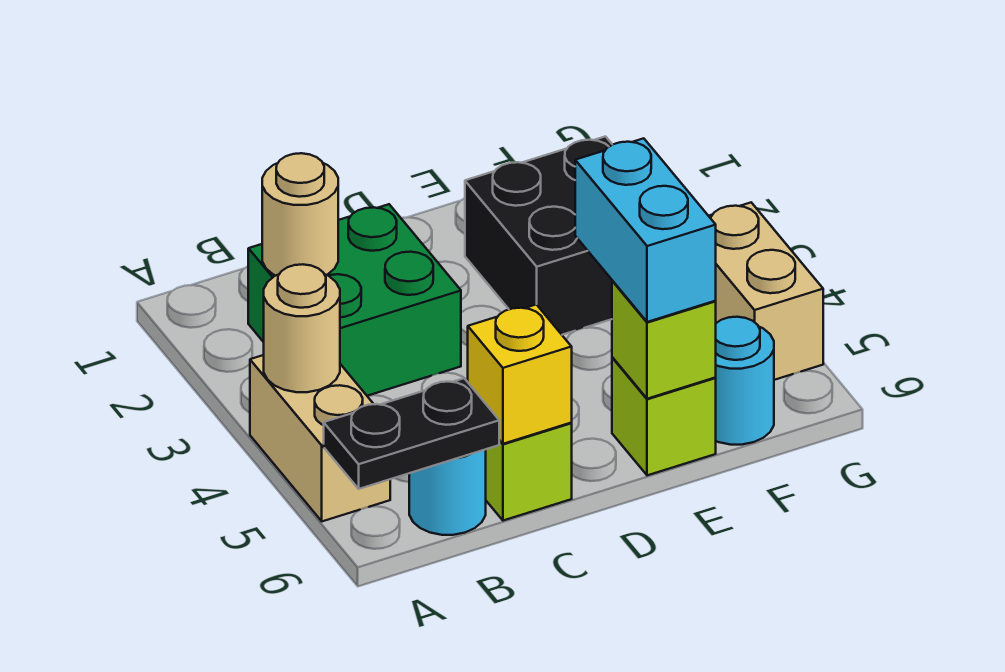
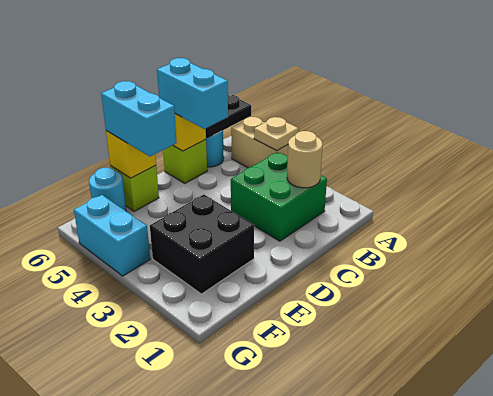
tan 1x1 round brick [264,264,340,392] -> tan 1x1 plate [254,117,298,151]
none -> cyan 1x2 brick [157,58,228,129]
lime 1x1 brick [612,281,716,399] -> yellow 1x1 brick [106,131,156,178]
tan 1x2 brick [709,203,823,380] -> cyan 1x2 brick [74,195,150,276]

